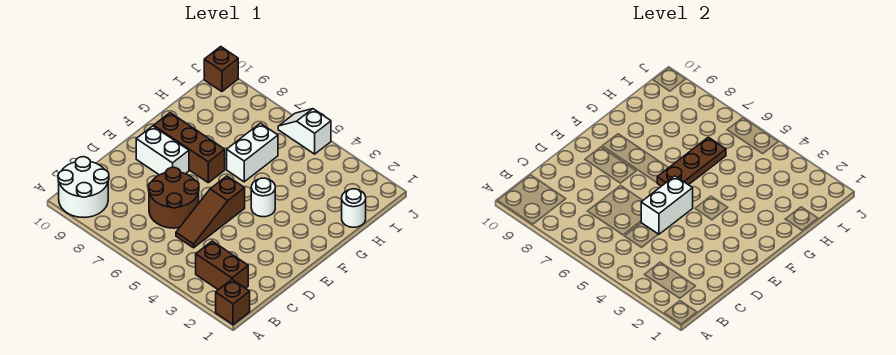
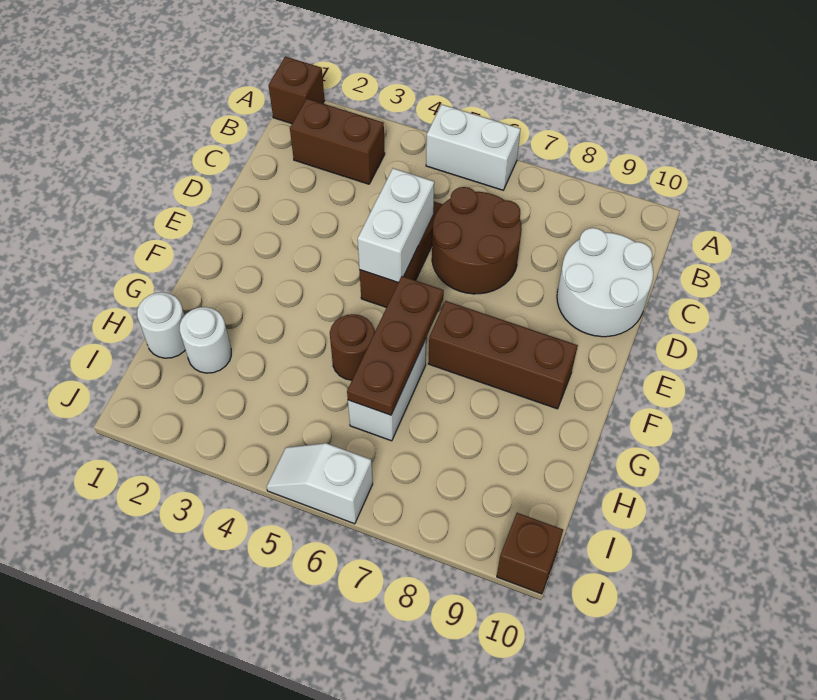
white 2x2 round brick [58,157,109,218] -> white 2x2 round brick moved to [557,228,653,337]
white 1x2 brick [136,126,189,175] -> white 1x2 brick moved to [426,105,520,190]
white 1x1 round brick [251,178,275,217] -> white 1x1 round brick moved to [180,307,231,373]
none -> brown 1x1 round brick [330,314,375,380]
white 1x2 slope [278,109,331,154] -> white 1x2 slope turned to [267,443,373,524]

